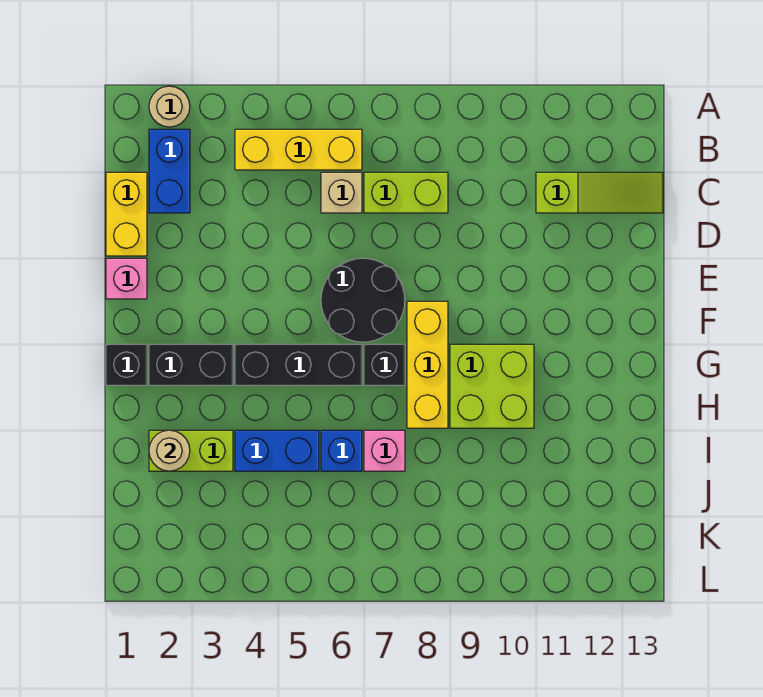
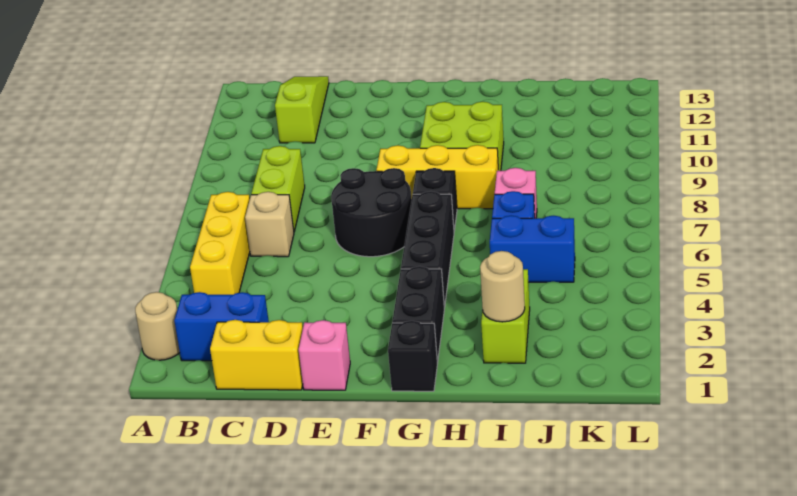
blue 1x2 brick [235,430,319,471] -> blue 1x2 brick turned to [490,216,575,282]

